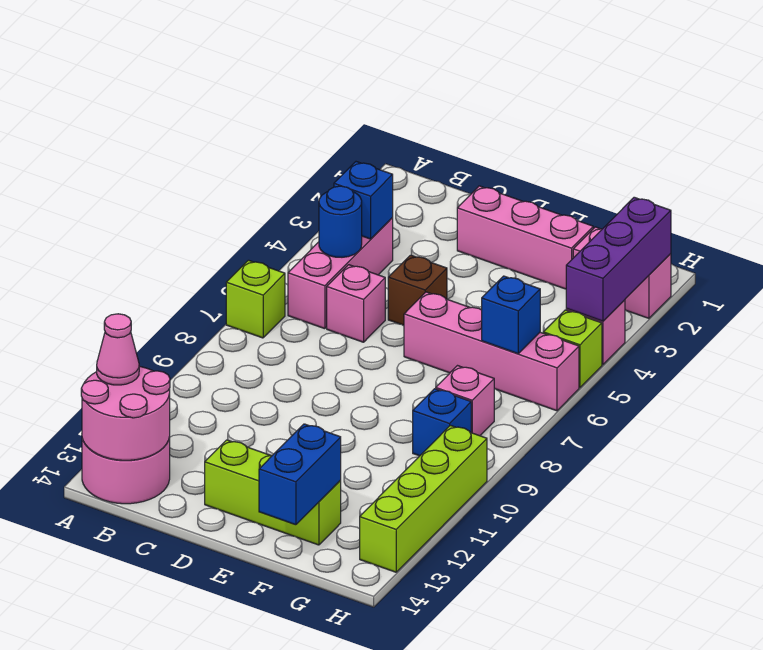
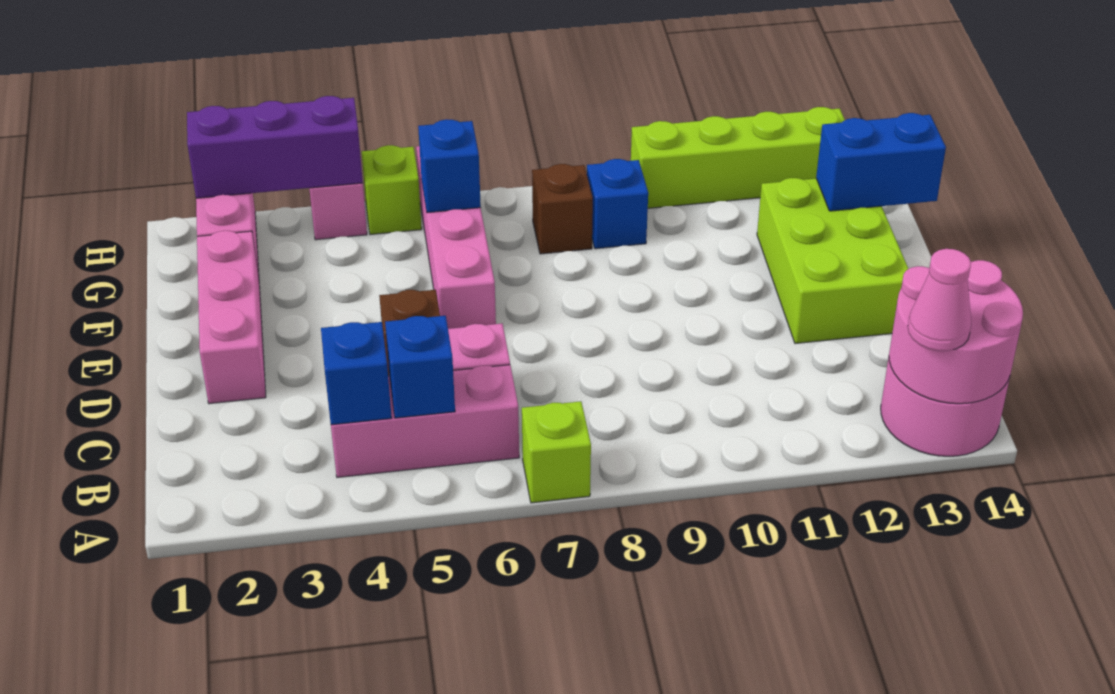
blue 1x1 round brick [319,186,362,257] -> blue 1x1 brick [385,316,455,418]
lime 1x3 brick [205,440,341,545] -> lime 2x3 brick [757,178,908,343]
pink 1x1 brick [436,366,494,436] -> brown 1x1 brick [532,164,593,254]

